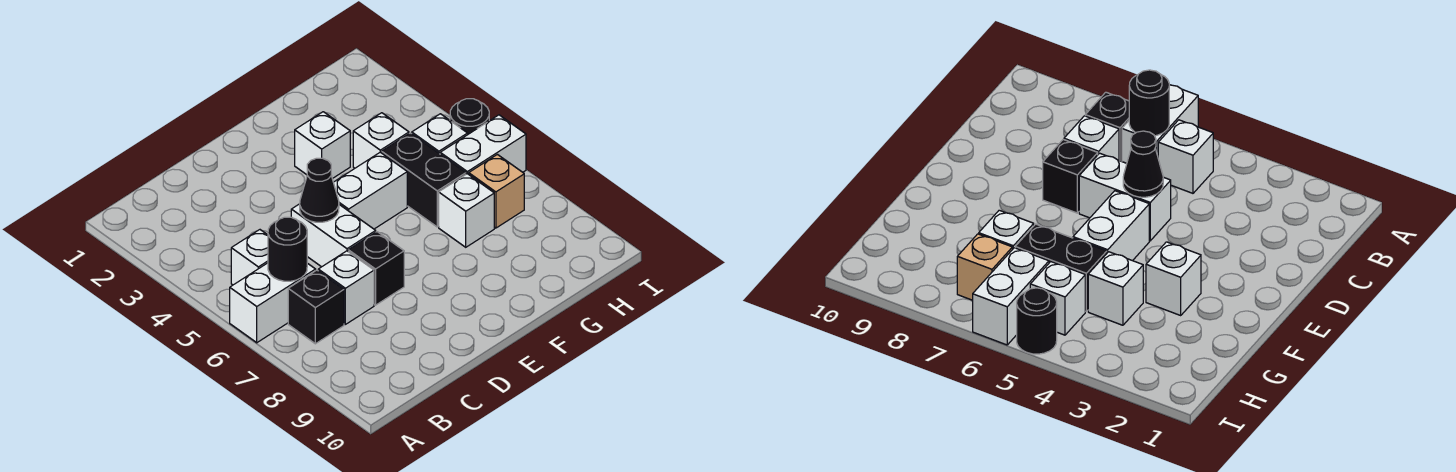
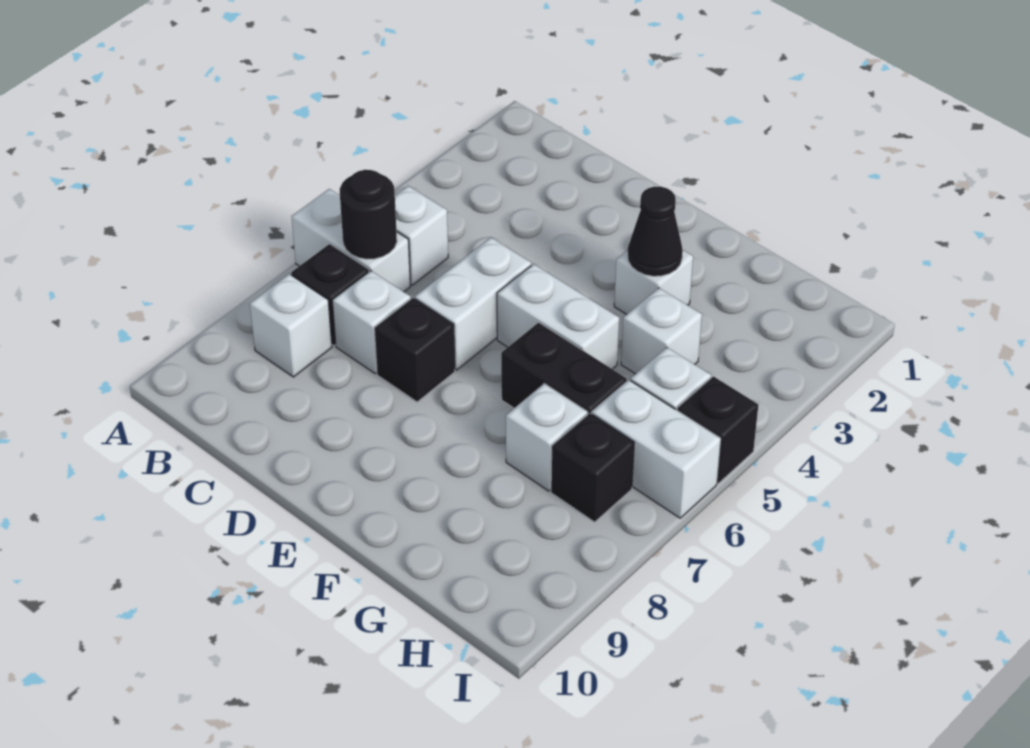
none -> white 1x1 brick [250,274,332,377]
black 1x1 cone [300,158,339,222] -> black 1x1 cone moved to [628,187,683,276]
black 1x2 brick [382,133,466,227] -> black 1x2 brick turned to [501,322,627,414]
tan 1x1 brick [469,154,524,228] -> black 1x1 brick [551,413,634,522]
black 1x1 round brick [450,99,489,134] -> black 1x1 brick [677,376,758,483]

